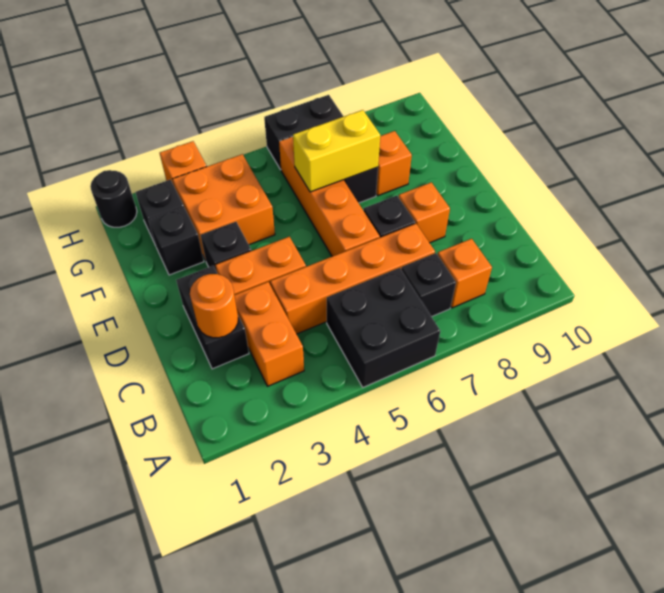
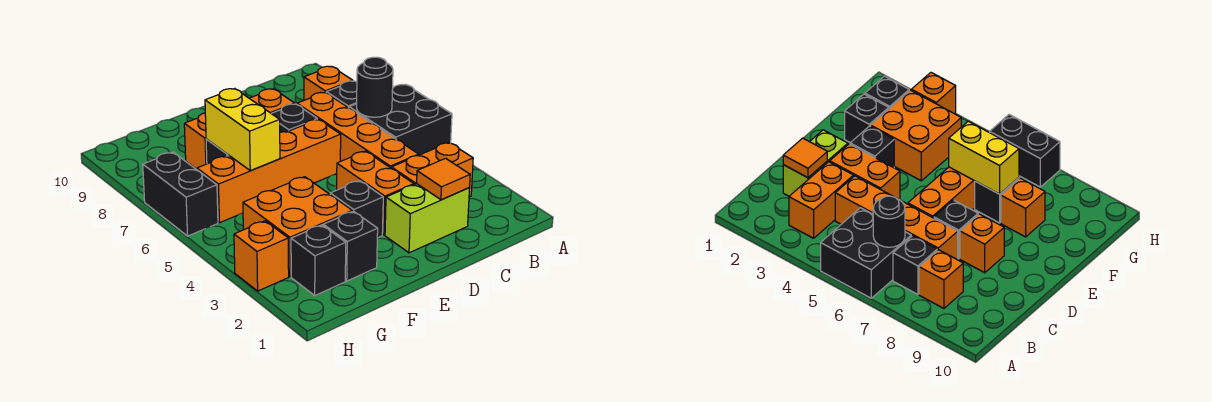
black 1x2 brick [176,266,249,369] -> lime 1x2 brick [385,184,470,253]
orange 1x1 round brick [190,274,238,338] -> orange 1x1 tile [417,158,470,200]
black 1x1 round brick [90,170,137,227] -> black 1x1 round brick moved to [357,57,393,117]

